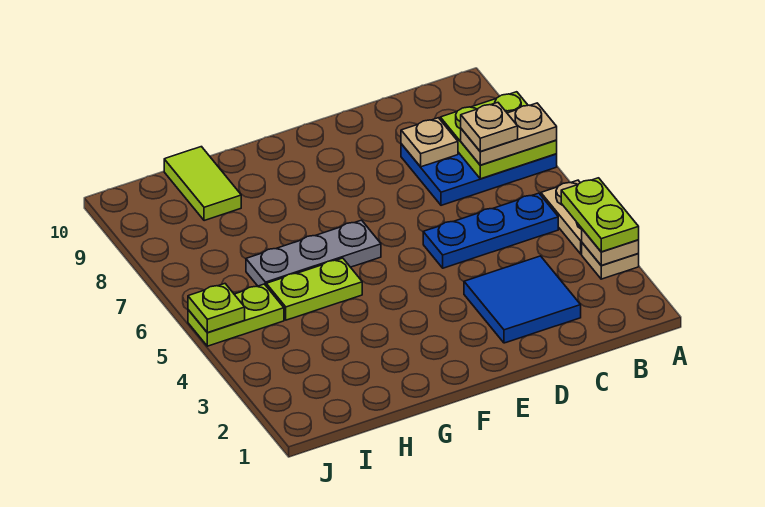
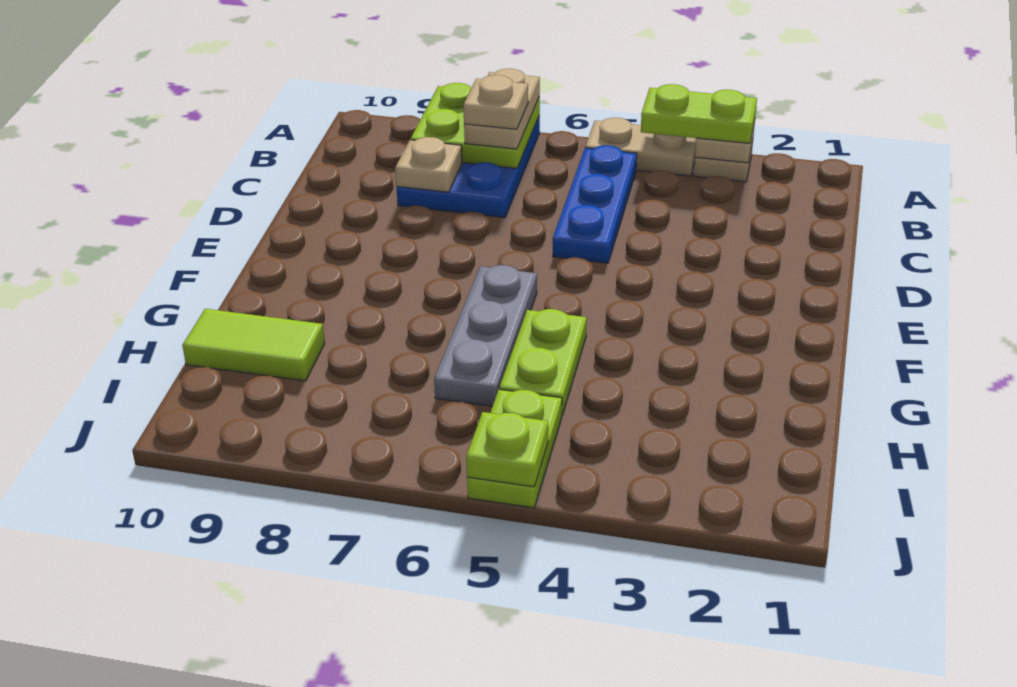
blue 2x2 tile [464,256,581,343] -> none

